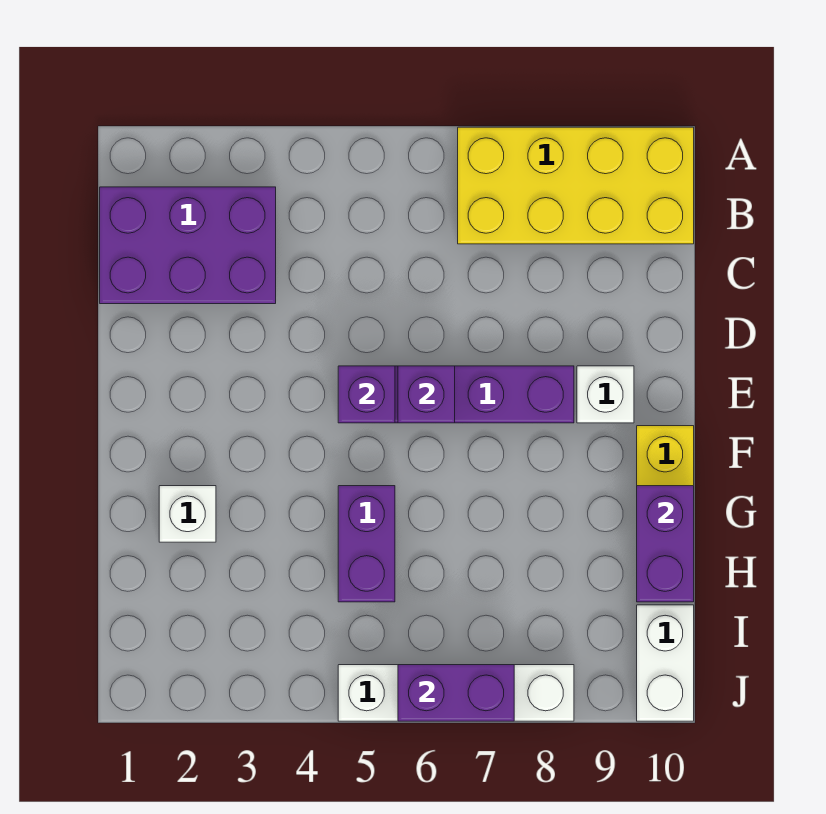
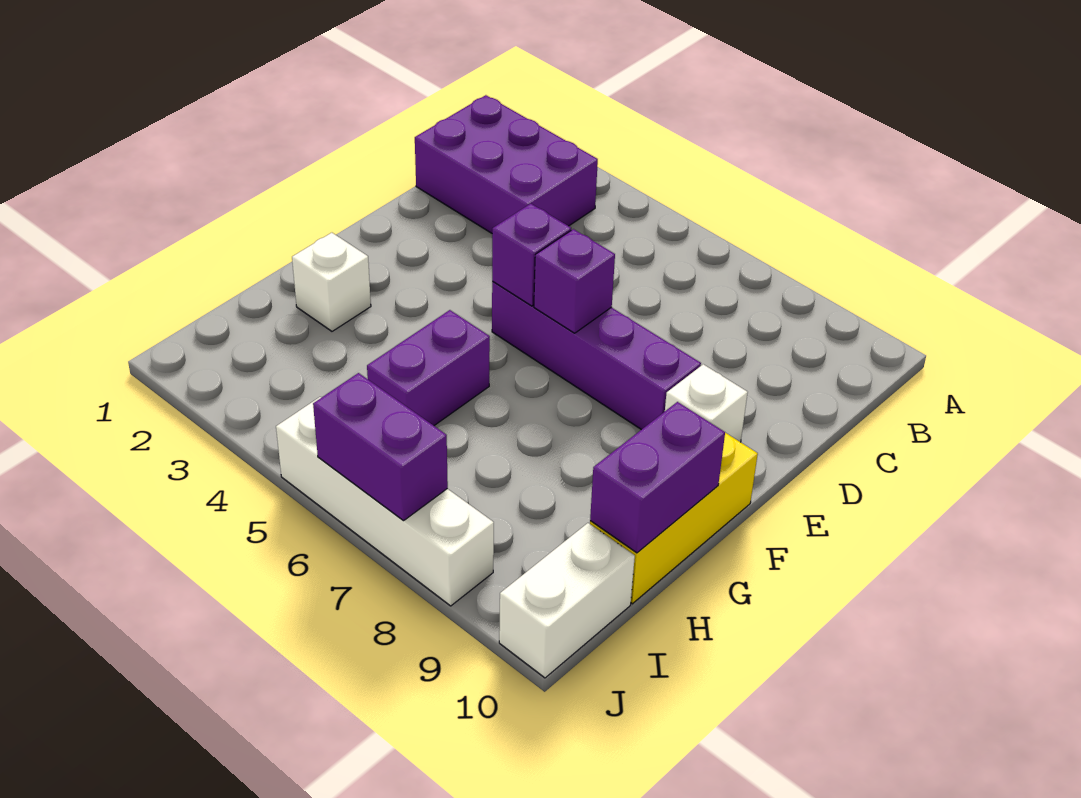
yellow 2x4 brick [458,127,694,244] -> none

